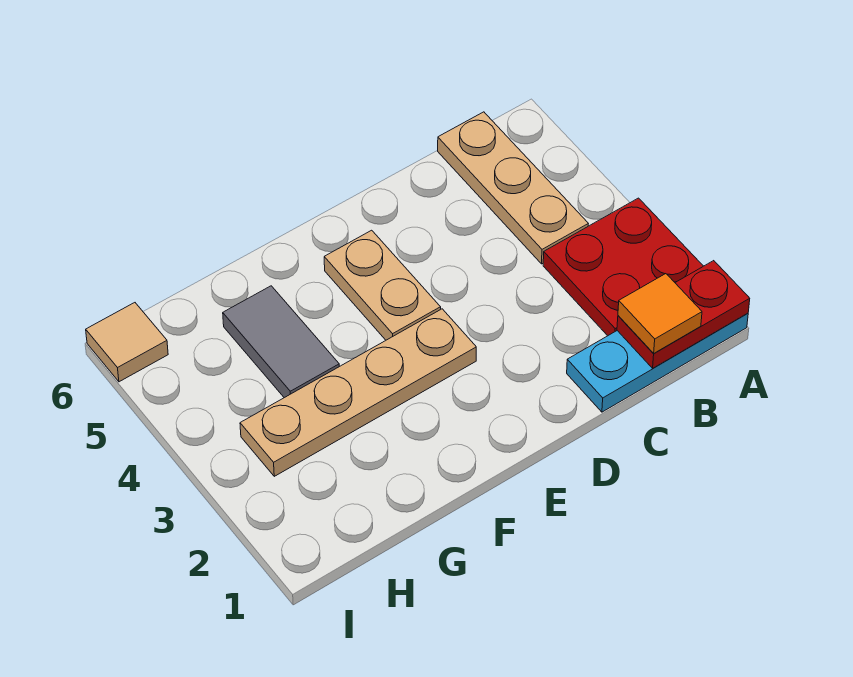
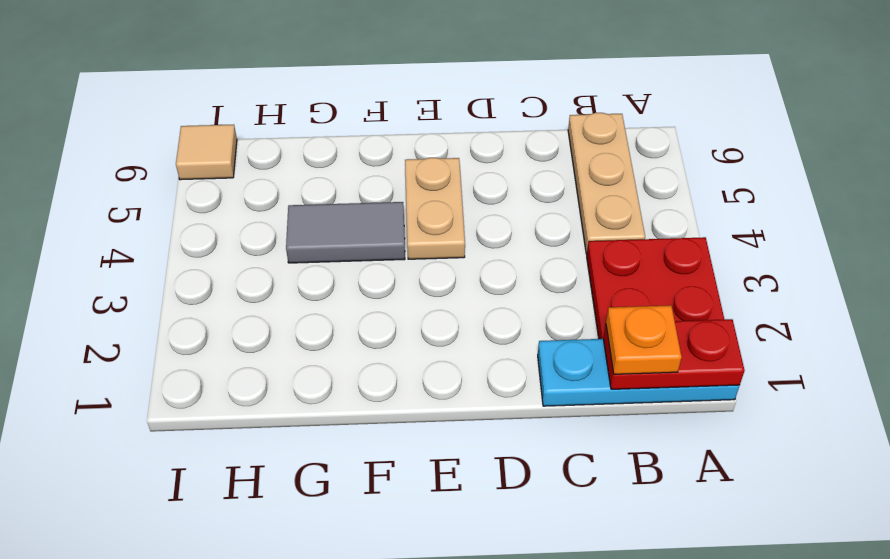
orange 1x1 tile [618,274,702,353] -> orange 1x1 plate [606,305,682,374]
tan 1x4 plate [240,309,476,476] -> none
grey 1x2 tile [223,286,339,398] -> grey 1x2 tile turned to [286,202,405,263]

